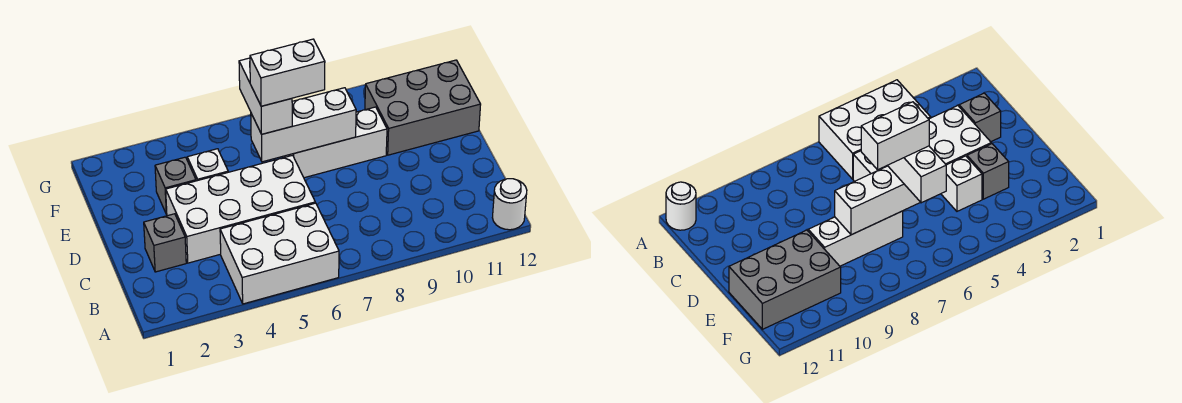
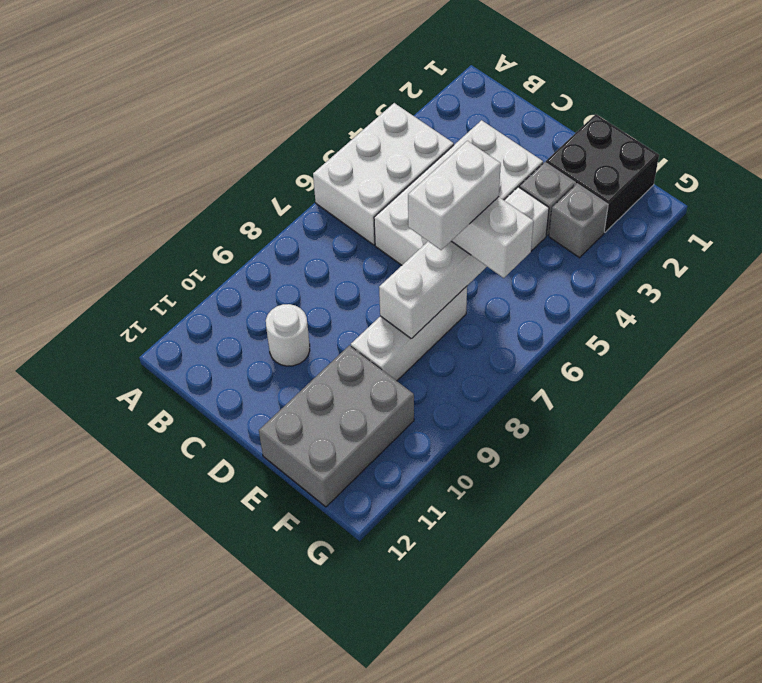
white 1x1 round brick [492,179,527,230] -> white 1x1 round brick moved to [266,304,310,366]
grey 1x1 brick [144,214,186,272] -> grey 1x1 brick moved to [549,184,608,258]
none -> black 2x2 brick [546,114,659,232]

